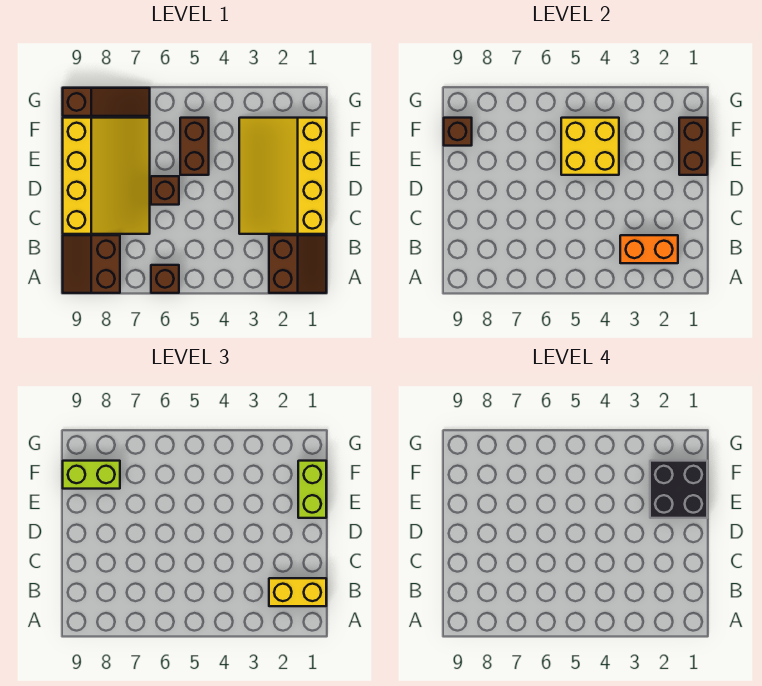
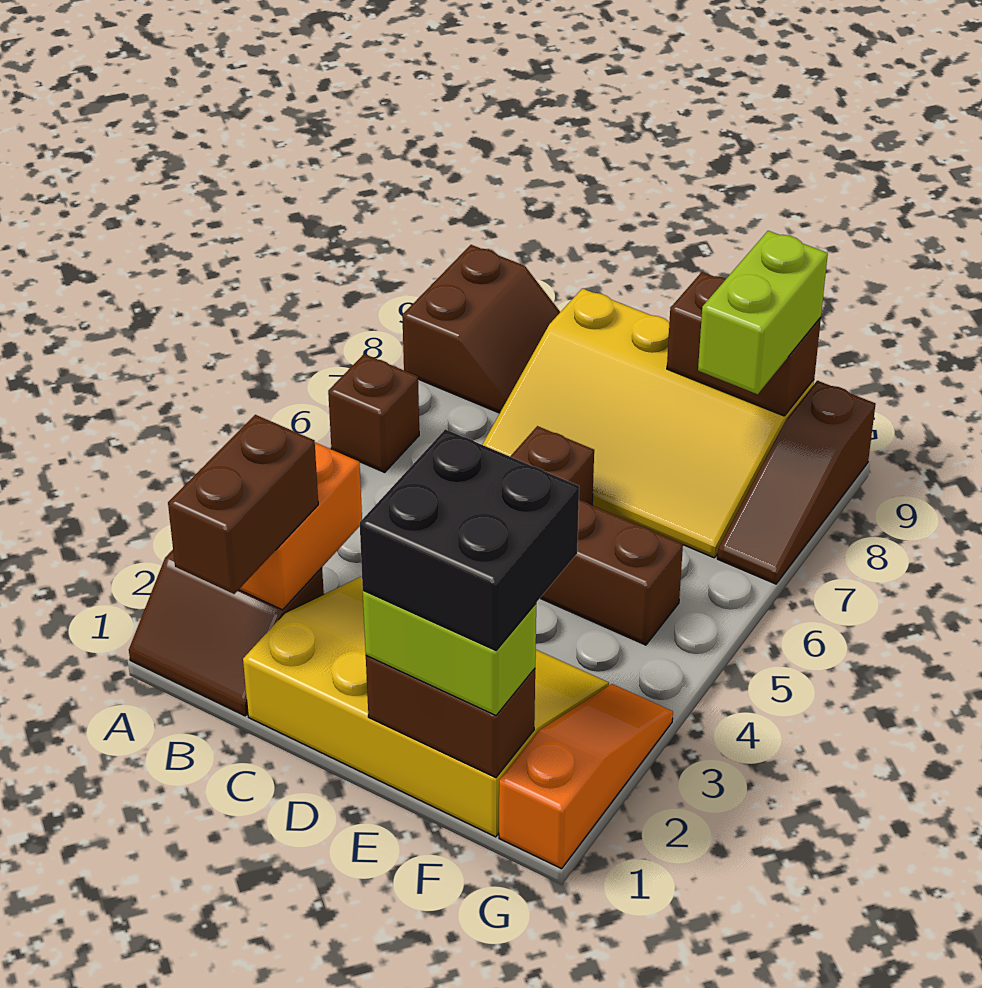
brown 2x2 slope [63,235,120,293] -> brown 2x2 slope turned to [402,245,560,413]
yellow 1x2 brick [269,578,326,606] -> brown 1x2 brick [168,415,318,594]
yellow 2x2 brick [561,118,619,175] -> none
brown 1x1 brick [444,118,472,146] -> brown 1x2 brick [667,272,821,416]
none -> orange 1x3 slope [499,684,673,869]

